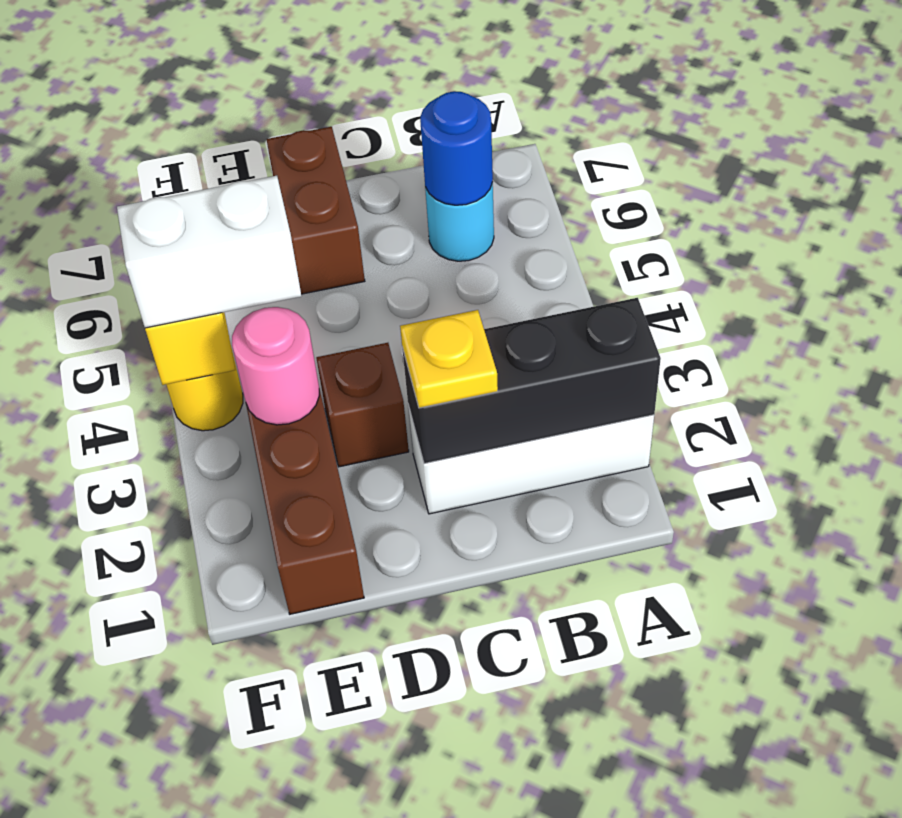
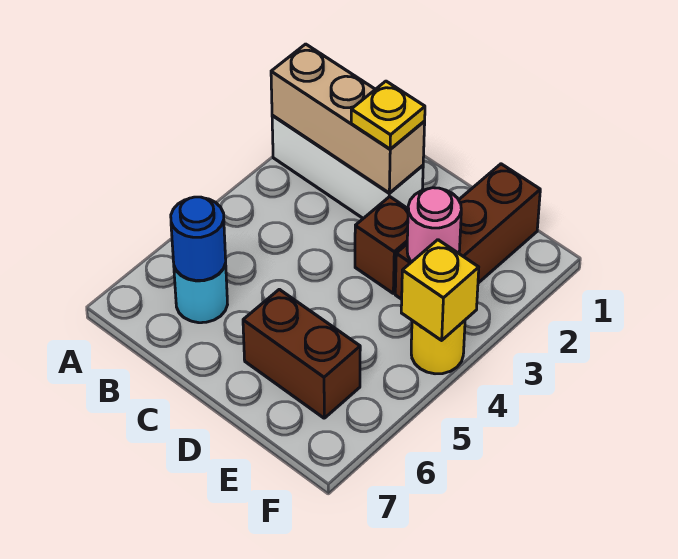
black 1x3 brick [402,298,661,464] -> tan 1x3 brick [271,44,425,193]
brown 1x2 brick [266,127,365,294] -> brown 1x2 brick turned to [243,289,360,418]
white 1x2 brick [117,176,301,328] -> none

